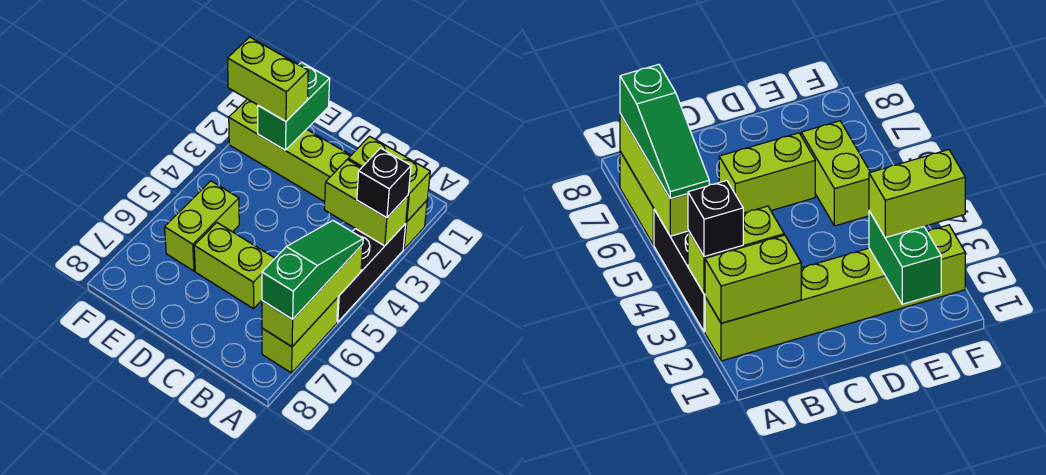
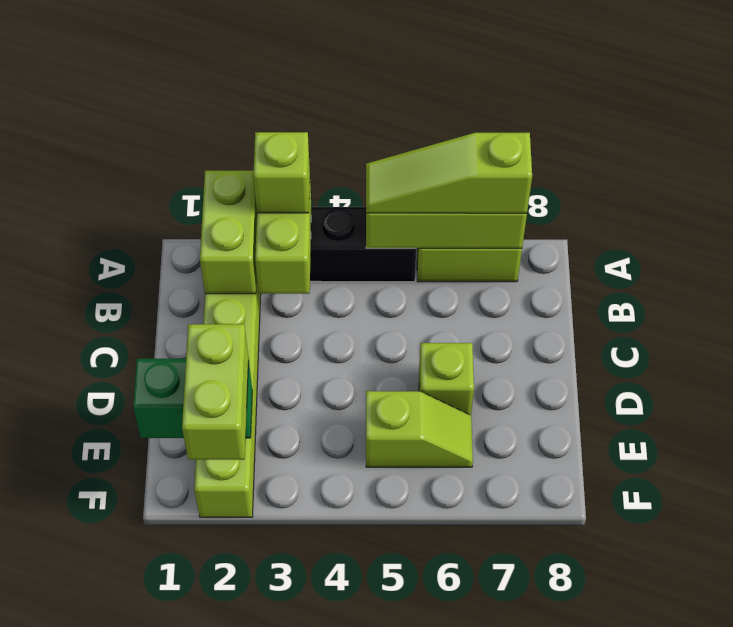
black 1x1 brick [357,148,411,218] -> lime 1x1 brick [253,132,310,213]
green 1x3 slope [262,221,363,319] -> lime 1x3 slope [366,133,532,213]
lime 1x2 brick [194,223,275,309] -> lime 1x1 brick [419,343,474,415]
lime 1x2 brick [165,181,239,271] -> lime 1x2 slope [366,391,473,467]

